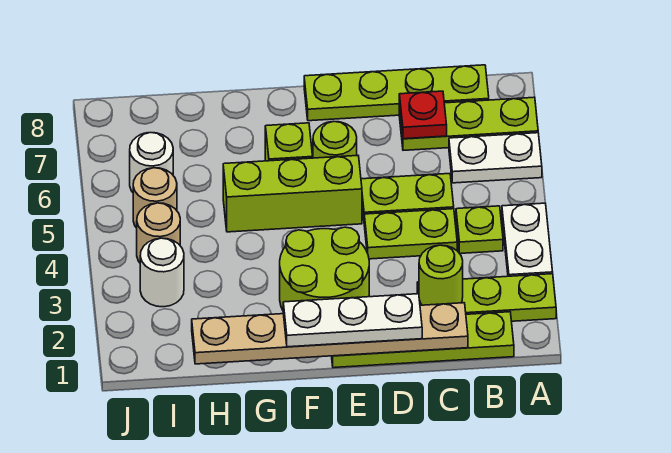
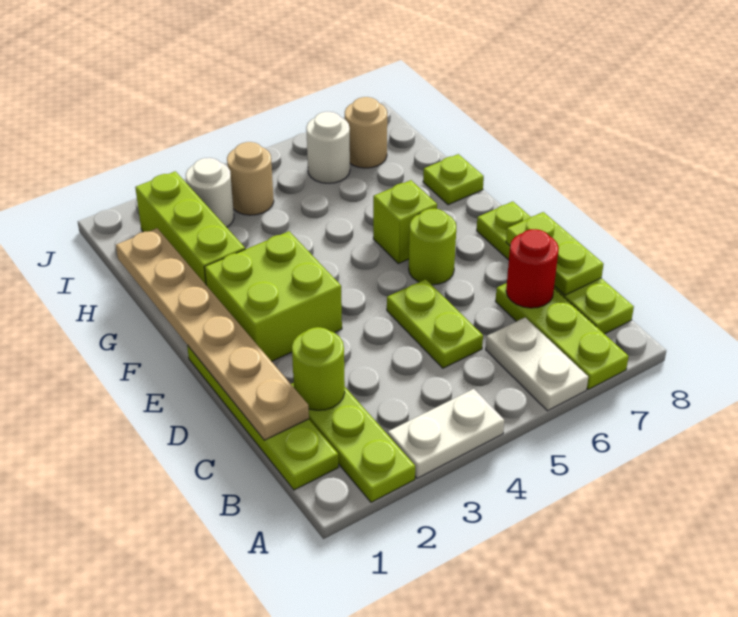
lime 1x1 plate [456,206,503,254] -> lime 1x1 plate moved to [423,154,484,205]
lime 1x2 plate [364,209,457,259] -> lime 1x2 plate moved to [506,212,604,295]
red 1x1 plate [399,91,447,139] -> red 1x1 round brick [506,229,559,308]
white 1x3 plate [283,294,422,347] -> none
lime 2x2 round brick [280,227,369,310] -> lime 2x2 brick [204,231,342,361]
lime 1x3 brick [223,156,362,232] -> lime 1x3 brick moved to [135,171,245,284]
tan 1x1 round brick [133,168,177,228] -> tan 1x1 round brick moved to [345,97,387,168]

